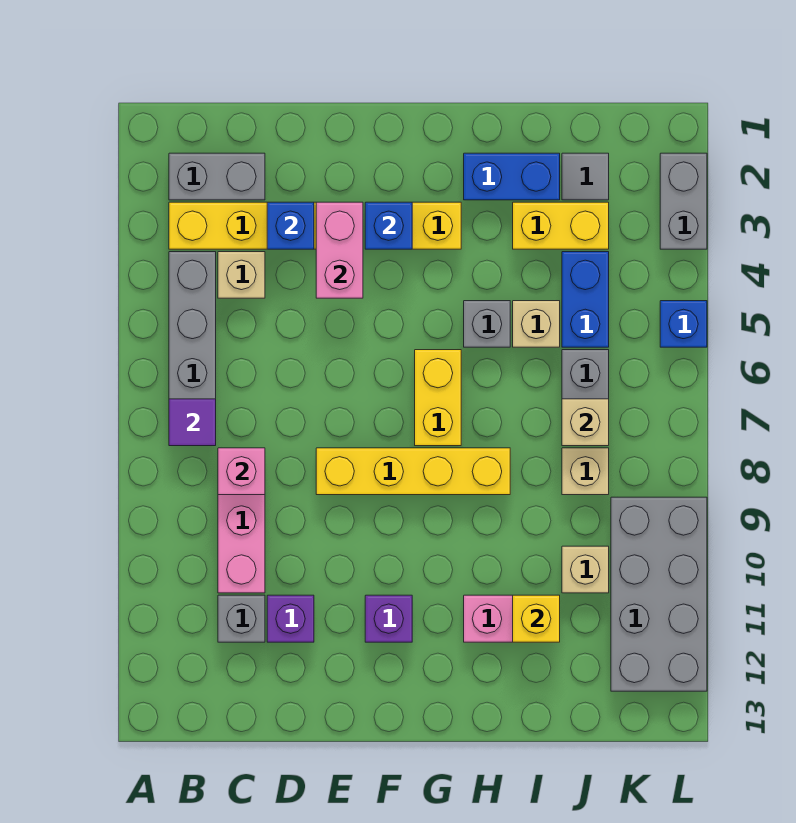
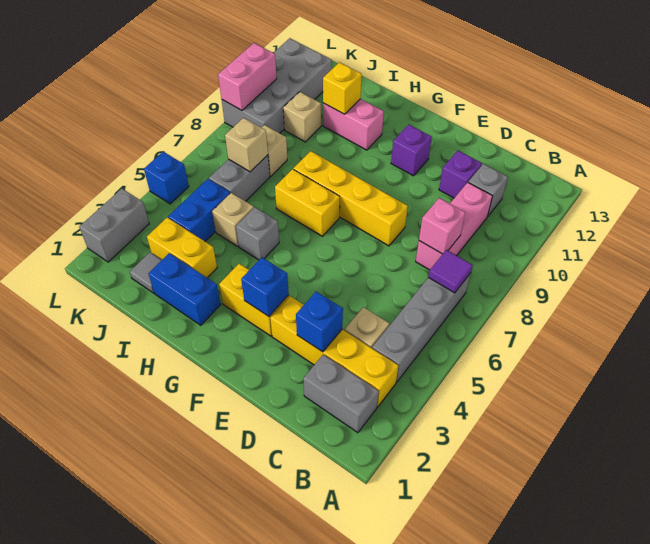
pink 1x2 brick [316,202,363,298] -> pink 1x2 brick moved to [218,43,277,110]
yellow 1x2 brick [415,350,461,446] -> yellow 1x2 brick turned to [275,169,340,236]

